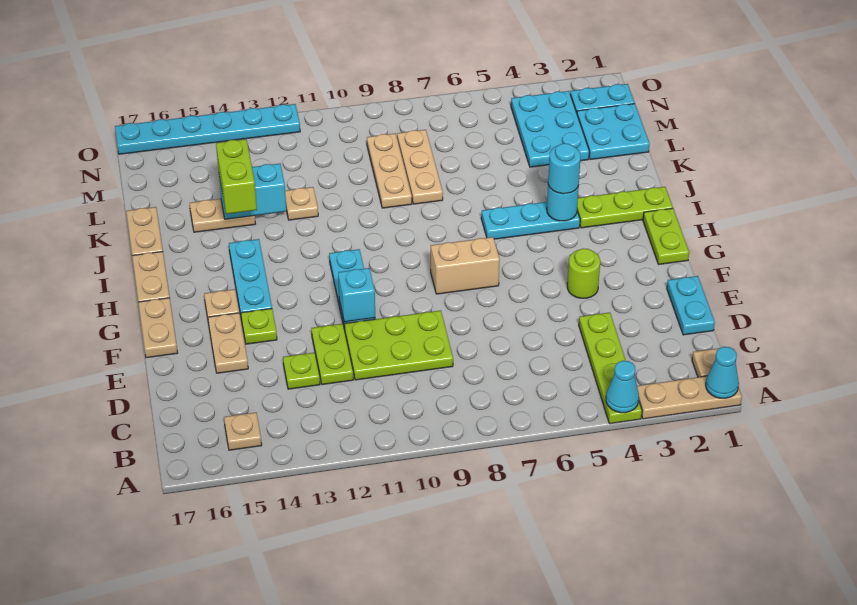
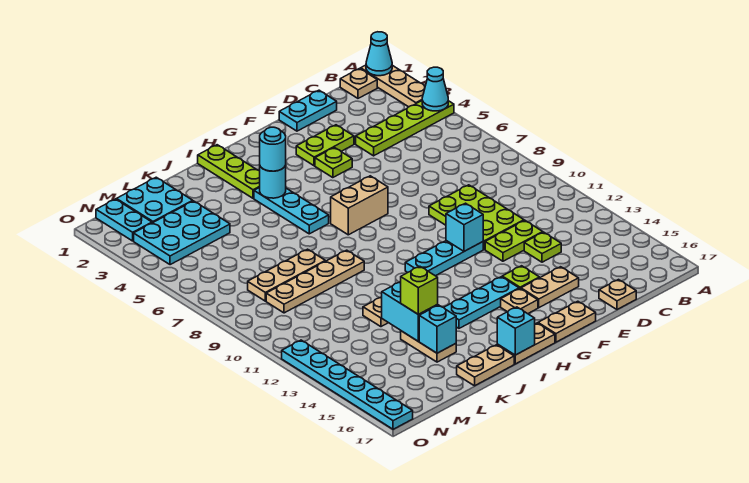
tan 1x1 plate [224,412,262,450] -> tan 1x1 plate moved to [599,280,636,309]
lime 1x1 round brick [567,248,600,298] -> lime 1x1 plate [315,148,352,178]
lime 1x2 plate [643,208,689,264] -> lime 1x2 plate moved to [296,125,354,166]
tan 1x2 brick [431,237,500,294] -> tan 1x2 brick turned to [331,176,388,235]
none -> cyan 1x1 brick [497,307,535,355]
lime 1x2 brick [216,139,257,214] -> lime 1x1 brick [401,266,438,314]
tan 1x3 plate [367,133,412,208] -> tan 1x4 plate [266,250,364,313]
none -> cyan 1x1 brick [419,305,456,353]

